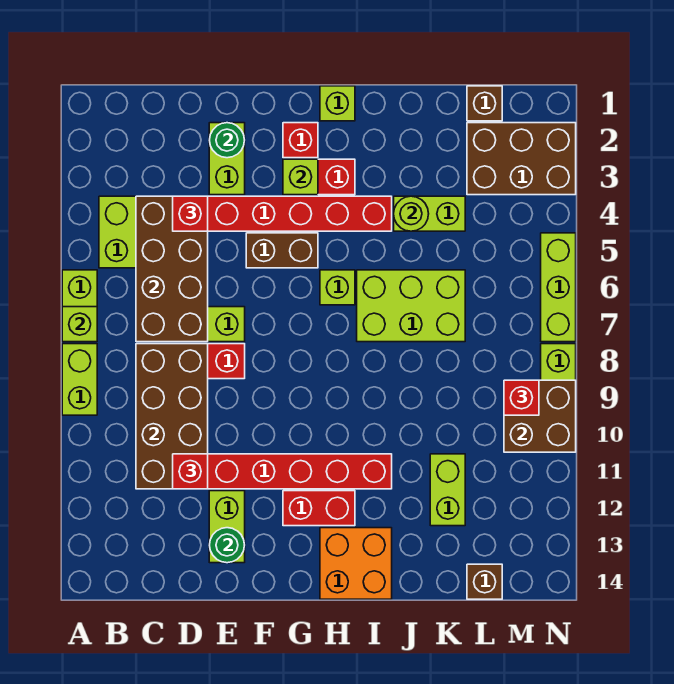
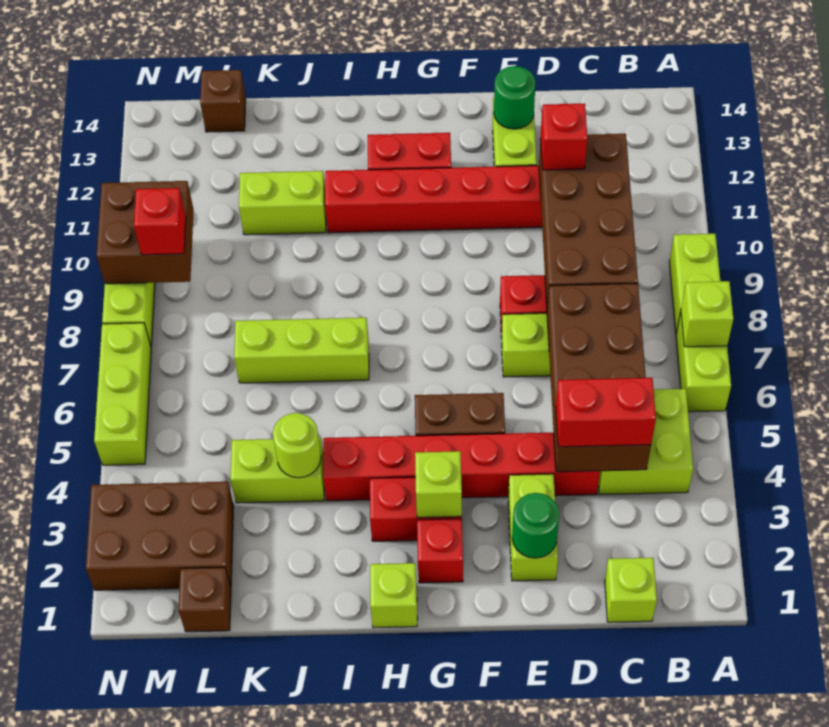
red 1x1 brick [173,196,208,231] -> red 1x2 brick [556,378,656,447]
lime 1x1 brick [320,270,355,305] -> lime 1x1 brick moved to [605,558,657,622]
orange 2x2 brick [320,528,392,599] -> none
lime 2x3 brick [357,270,465,342] -> lime 1x3 brick [234,318,369,383]
lime 1x2 brick [430,454,465,526] -> lime 1x2 brick turned to [239,171,326,235]

